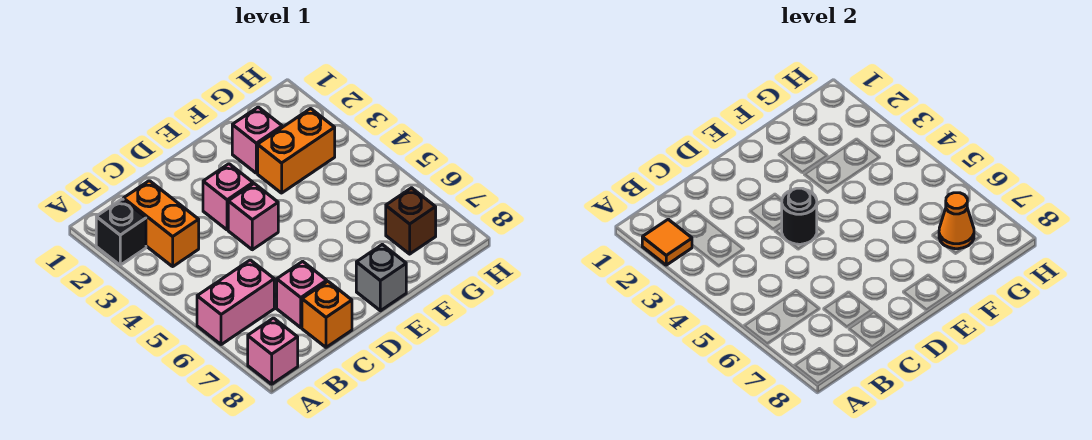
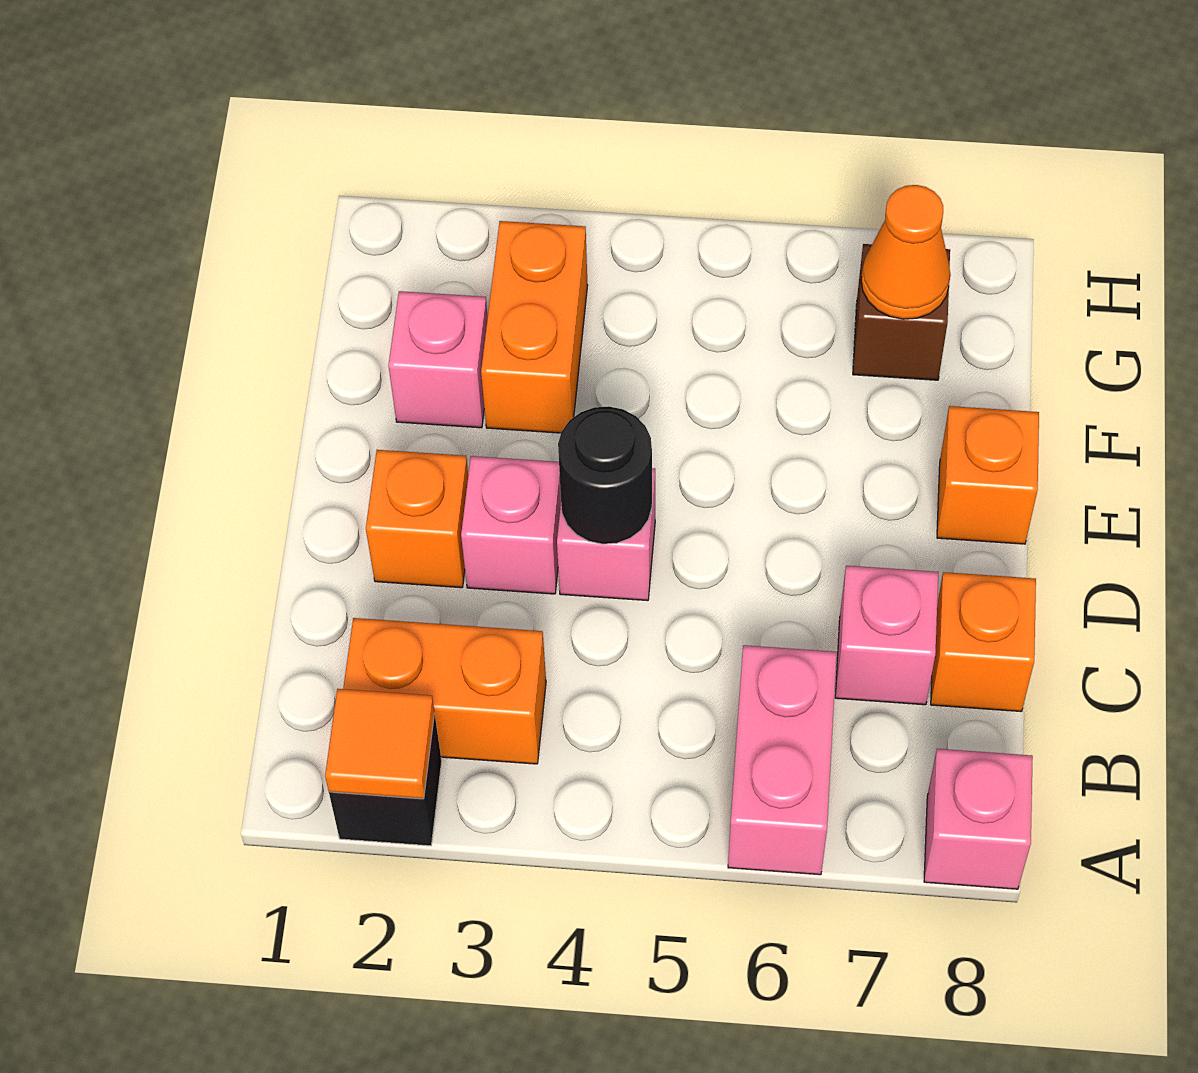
none -> orange 1x1 brick [366,450,468,588]
grey 1x1 brick [356,244,406,311] -> orange 1x1 brick [937,406,1039,544]

